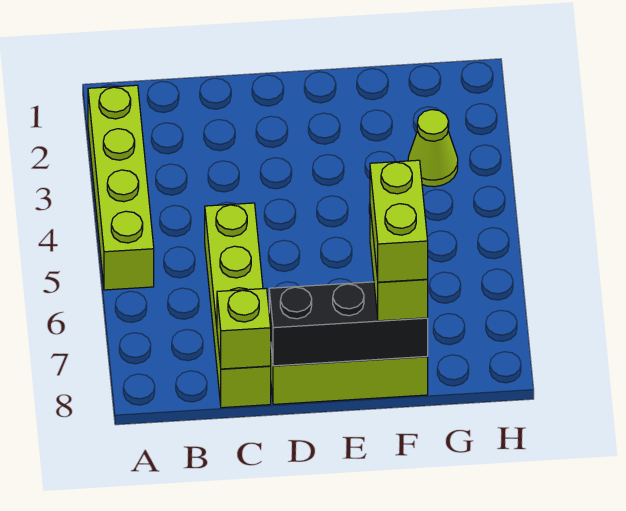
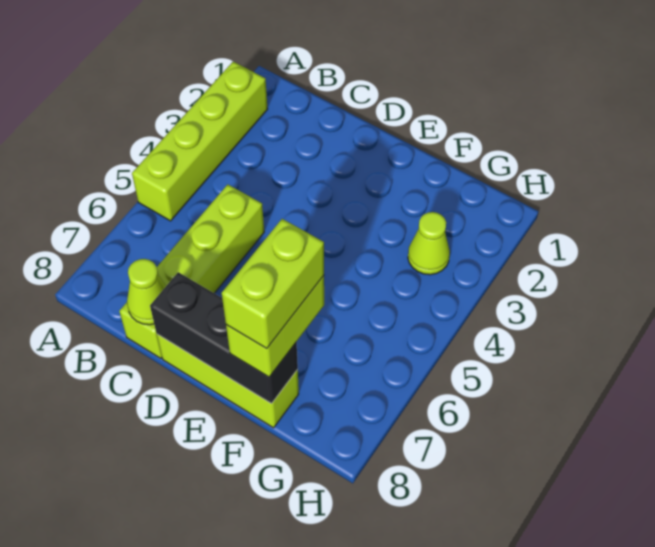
lime 1x1 brick [217,289,271,369] -> lime 1x1 cone [127,259,166,325]

